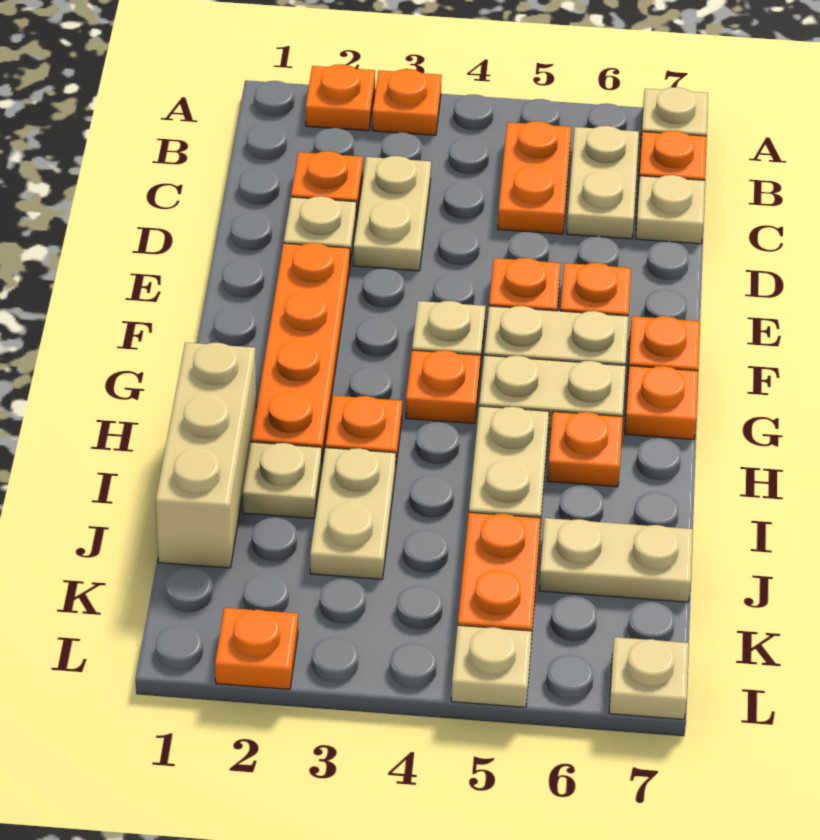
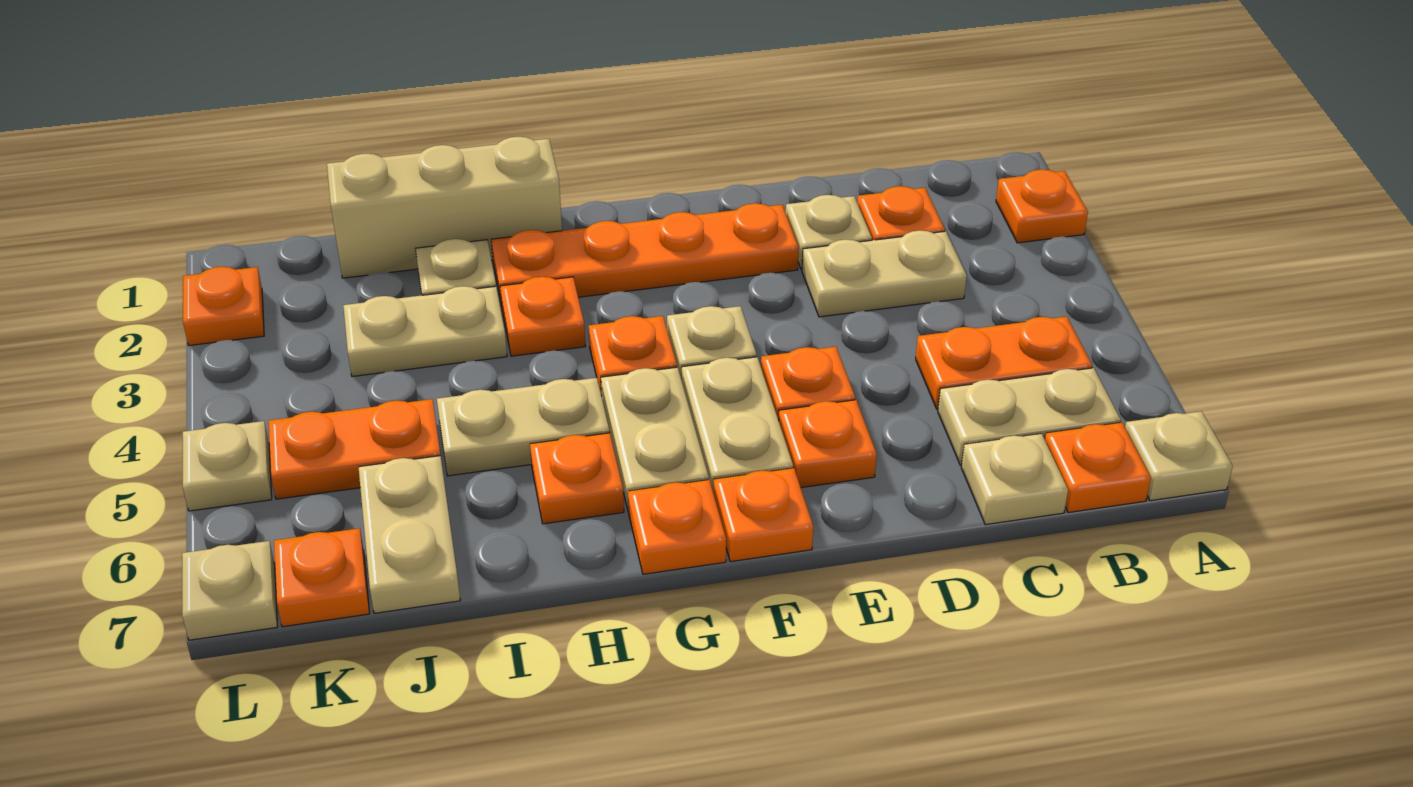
orange 1x1 plate [372,69,442,135] -> orange 1x1 plate moved to [274,528,370,627]

